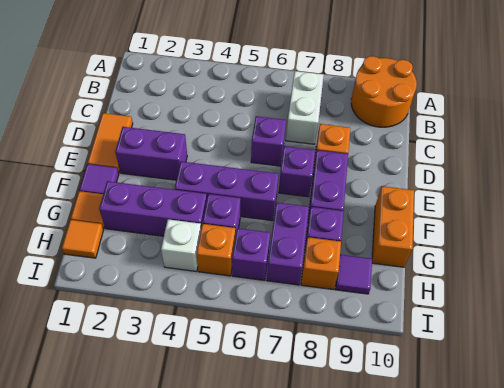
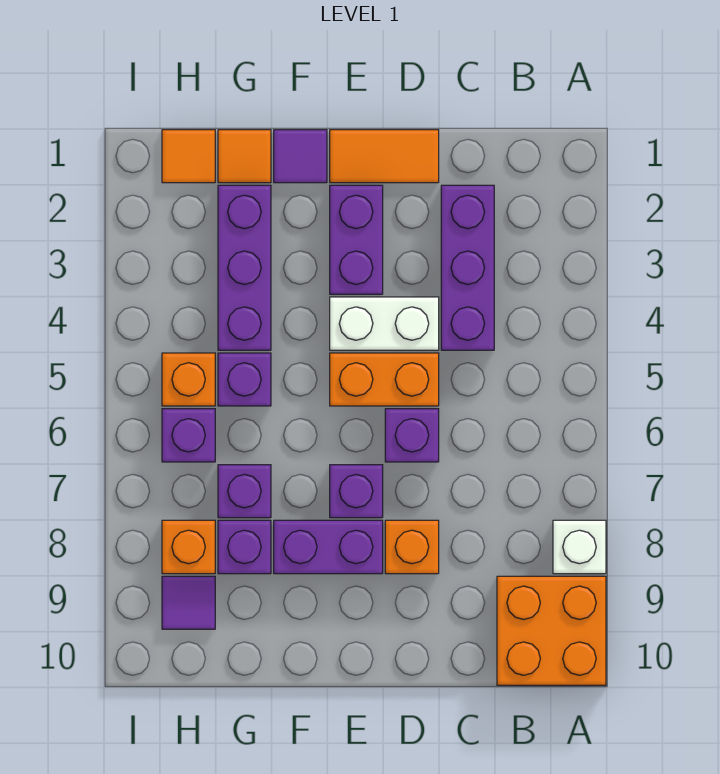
orange 2x2 round brick [351,56,417,127] -> orange 2x2 brick [497,576,606,685]
white 1x2 brick [286,71,324,144] -> white 1x2 brick moved to [330,297,439,350]
purple 1x3 brick [175,161,279,221] -> purple 1x3 brick moved to [441,185,494,350]
orange 1x2 brick [372,186,414,267] -> orange 1x2 brick moved to [330,353,439,406]
purple 1x2 brick [267,203,309,285] -> purple 1x1 brick [218,465,271,518]
white 1x1 brick [161,219,201,271] -> white 1x1 brick moved to [553,520,606,574]

